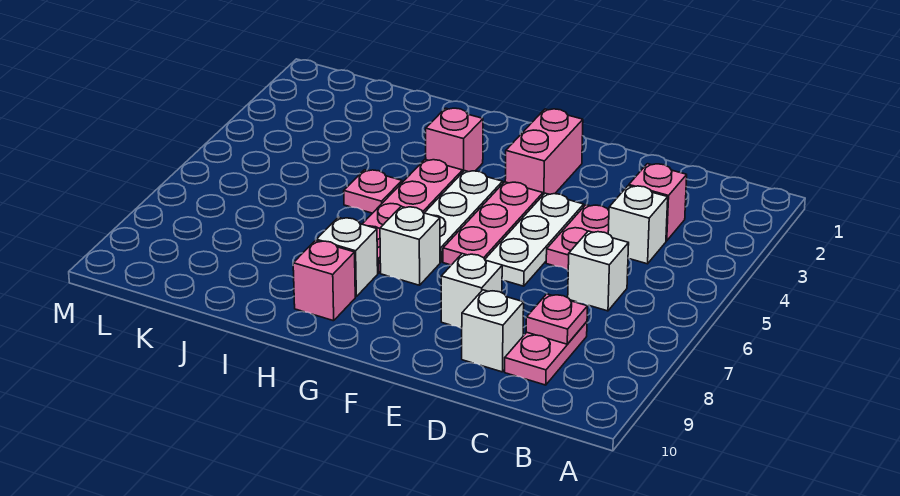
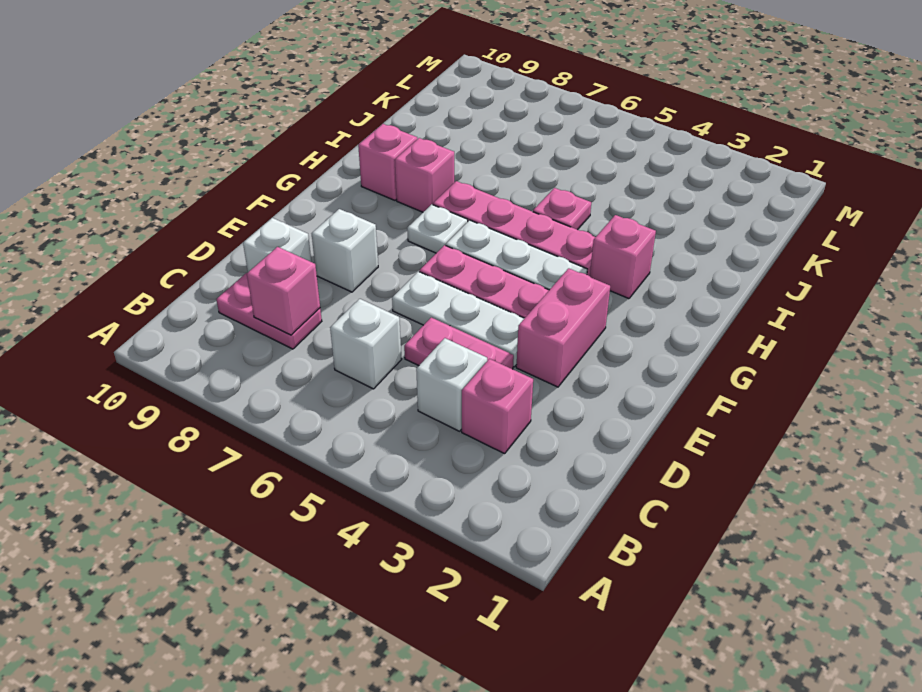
pink 1x1 plate [526,294,587,344] -> pink 1x1 brick [247,247,320,335]
pink 1x2 brick [505,109,583,195] -> pink 1x2 brick turned to [516,268,610,387]
white 1x1 brick [380,206,440,285] -> white 1x1 plate [407,204,468,253]
white 1x1 brick [316,217,378,297] -> pink 1x1 brick [395,138,454,212]

